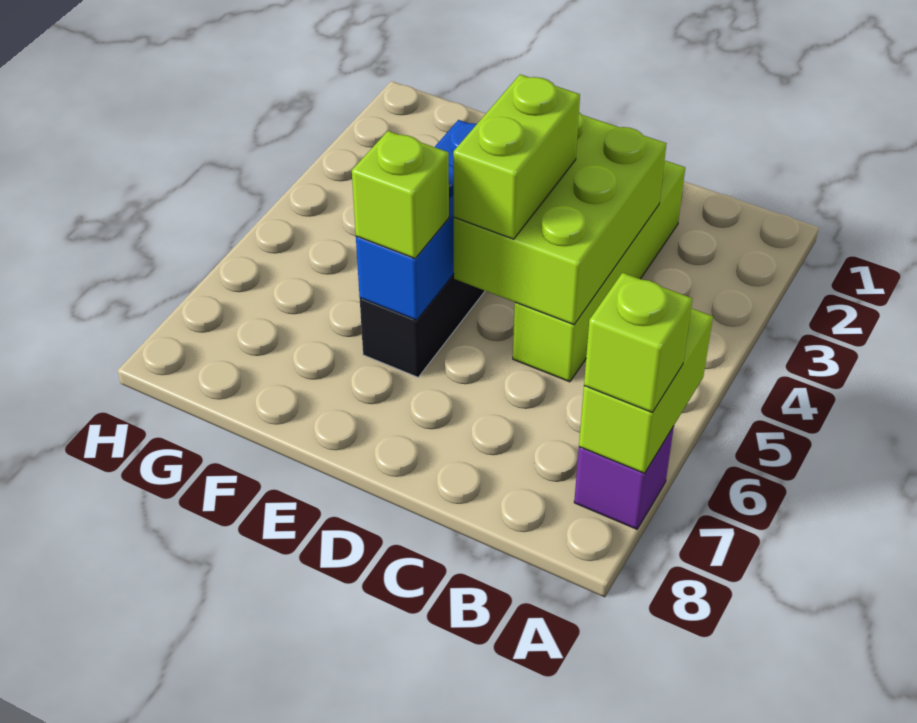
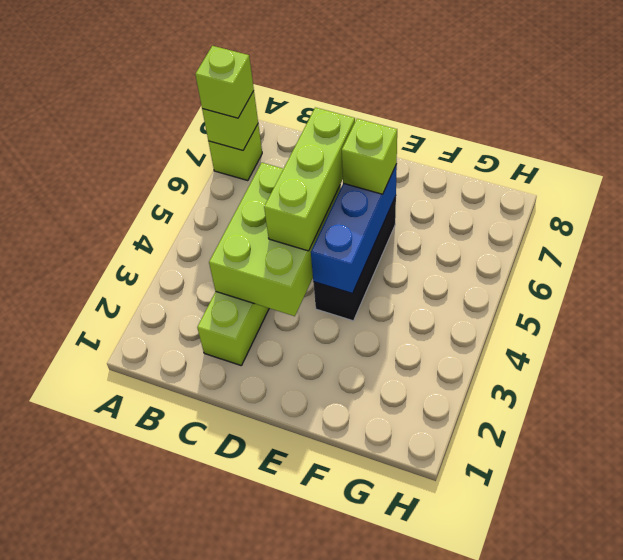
lime 1x2 brick [579,308,713,473] -> lime 1x1 brick [202,91,258,150]
purple 1x1 brick [574,426,674,529] -> lime 1x1 brick [208,124,262,181]
lime 1x2 brick [453,74,580,239] -> lime 1x3 brick [264,107,355,251]

